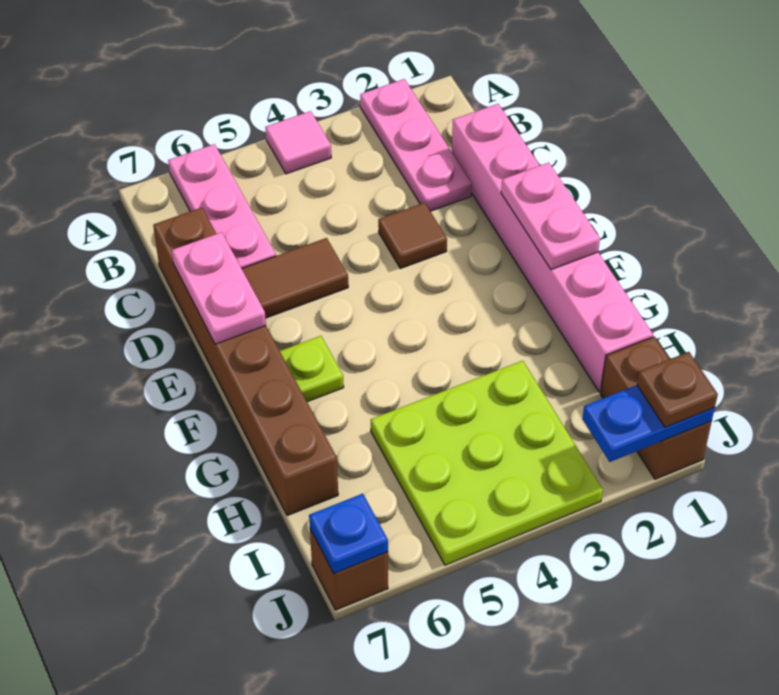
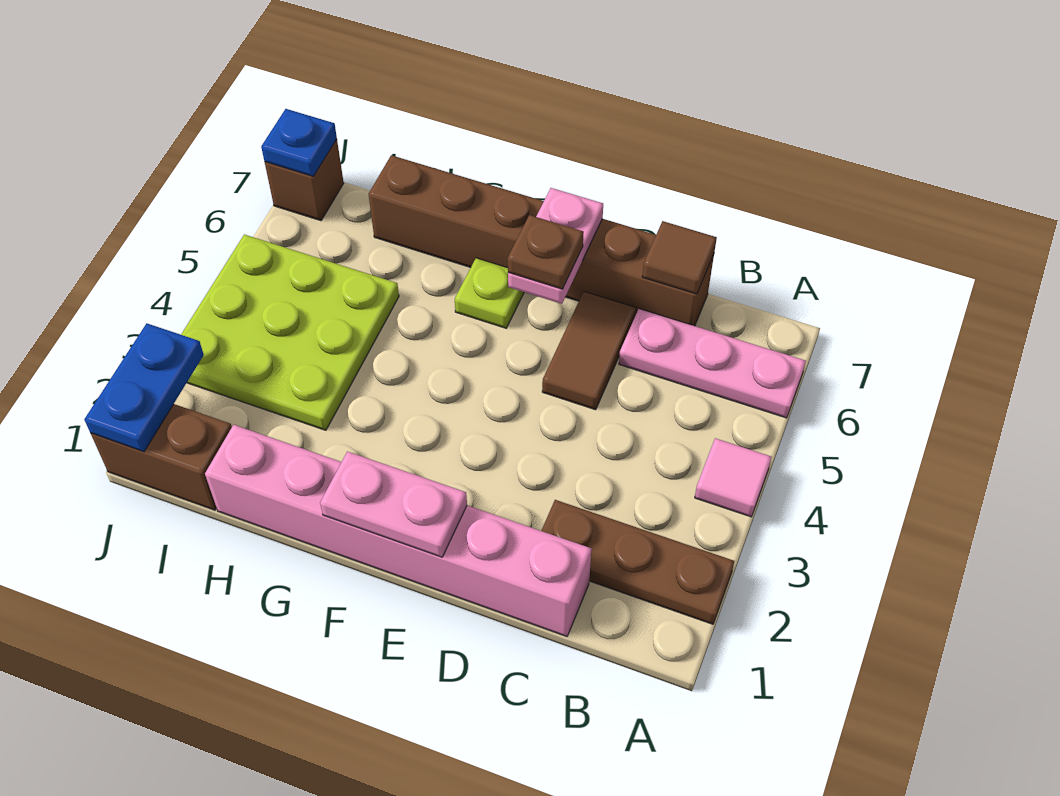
pink 1x3 plate [360,79,472,211] -> brown 1x3 plate [541,500,734,624]
brown 1x1 tile [378,203,447,269] -> brown 1x1 tile moved to [642,221,717,294]
pink 1x2 plate [172,232,266,344] -> pink 1x2 plate turned to [508,188,603,304]
brown 1x1 plate [637,352,718,427] -> brown 1x1 plate moved to [508,215,584,289]

